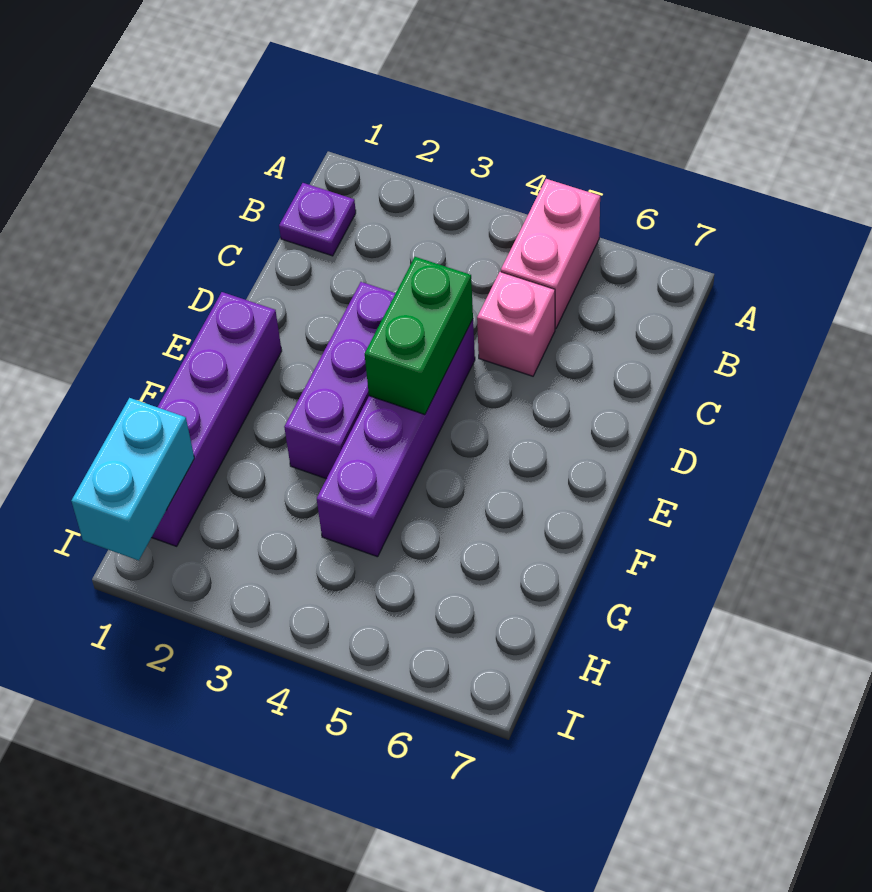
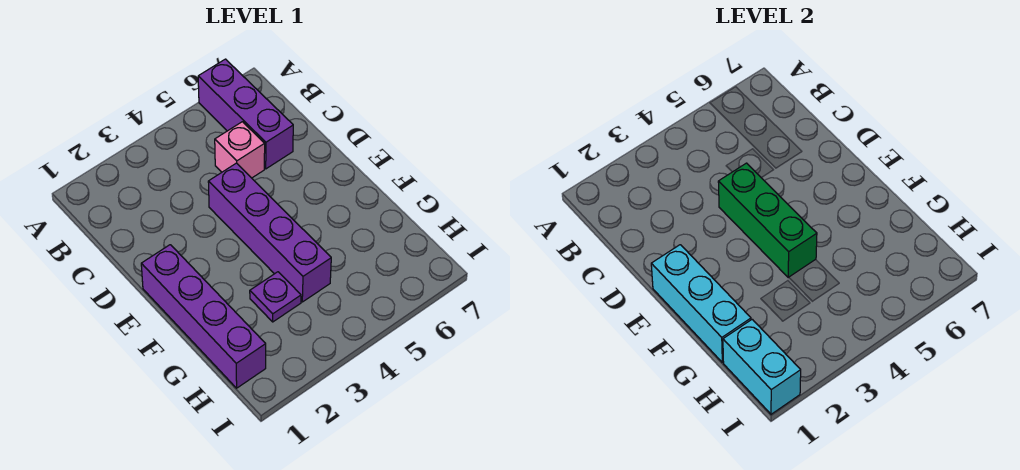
pink 1x2 brick [501,179,600,329] -> none
purple 1x1 plate [279,183,356,256] -> purple 1x1 plate moved to [250,272,301,322]
purple 1x3 brick [284,282,396,479] -> purple 1x3 brick moved to [198,59,293,169]
green 1x2 brick [365,257,473,415] -> green 1x3 brick [718,163,817,278]
none -> cyan 1x3 brick [651,245,751,362]

